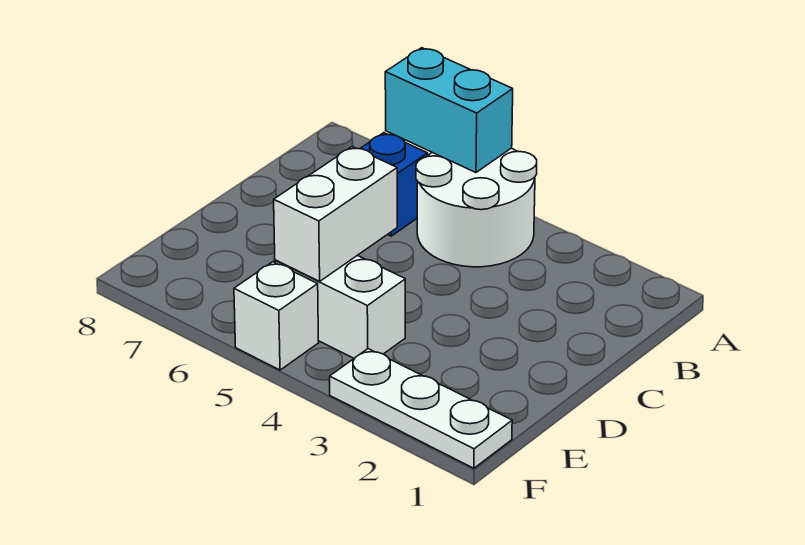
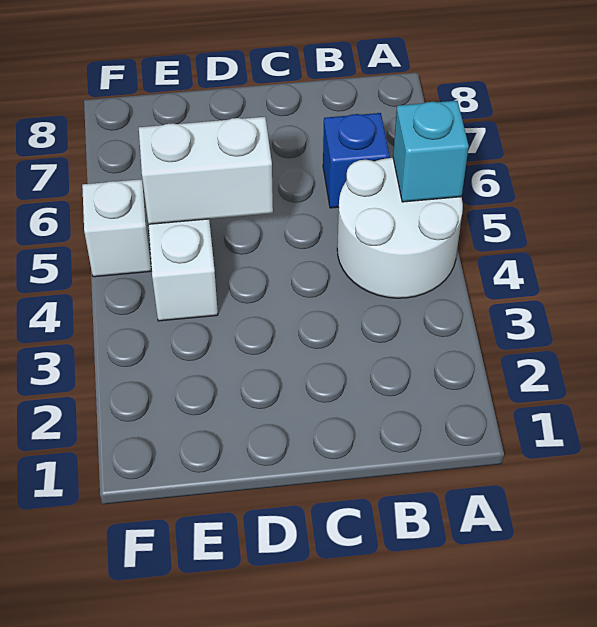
cyan 1x2 brick [385,48,513,172] -> cyan 1x1 brick [393,101,469,202]
white 1x3 plate [330,349,512,468] -> none

